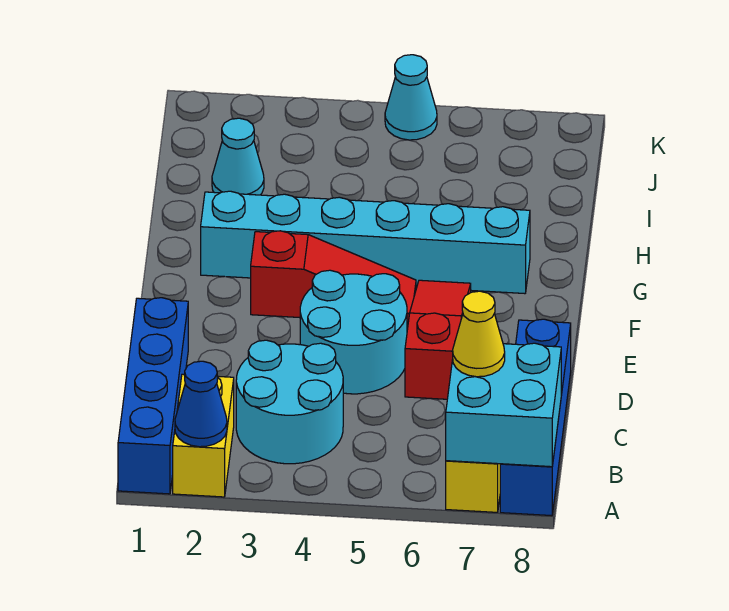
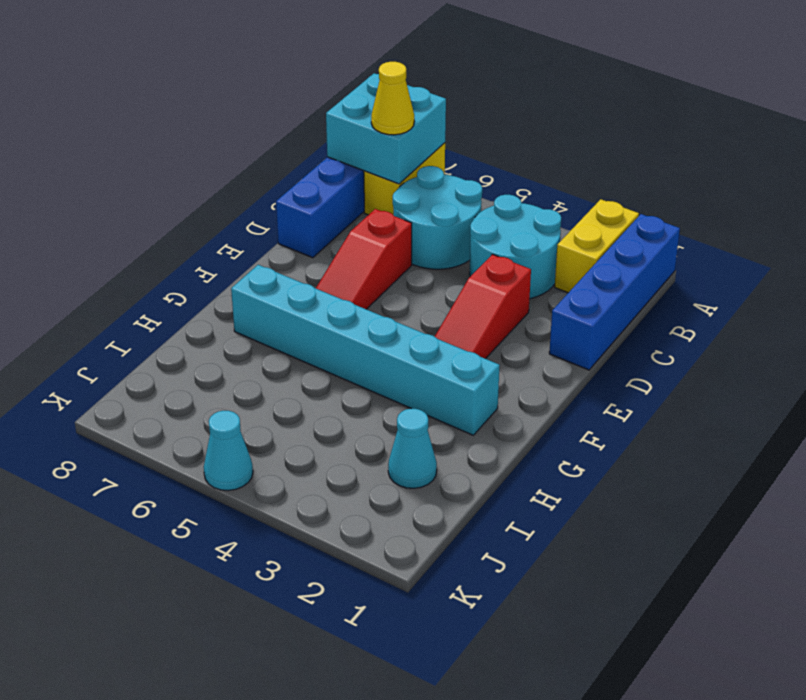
blue 1x1 cone [175,361,227,447] -> none
cyan 2x2 round brick [300,270,407,394] -> cyan 2x2 round brick moved to [393,166,482,269]
red 1x3 slope [251,231,416,324] -> red 1x3 slope turned to [435,254,531,359]

